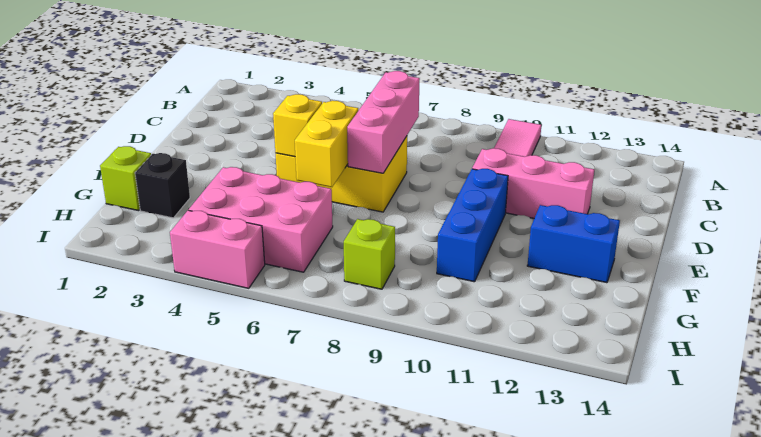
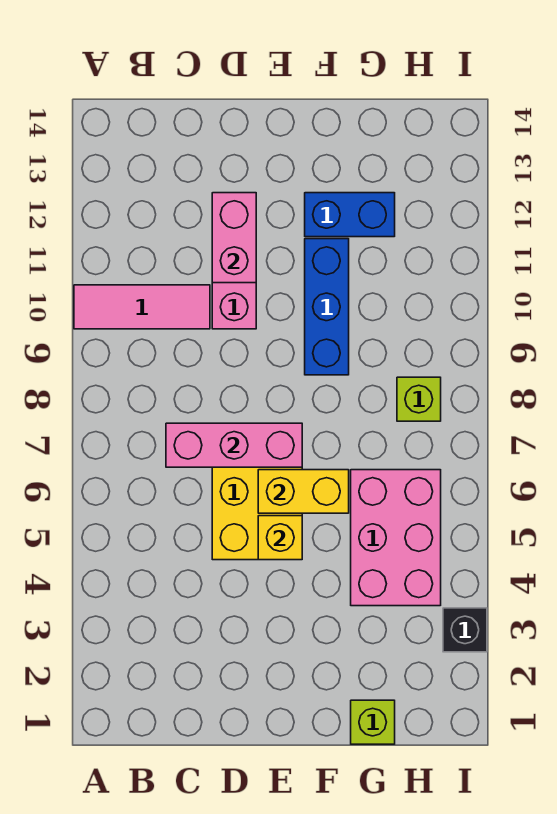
blue 1x3 brick [437,169,508,282] -> blue 1x3 brick turned to [305,239,349,375]
blue 1x2 brick [527,205,620,283] -> blue 1x2 brick turned to [305,193,395,237]
black 1x1 brick [135,153,190,218] -> black 1x1 brick moved to [443,608,487,652]
pink 1x2 brick [170,210,265,288] -> pink 1x2 brick moved to [212,193,256,283]

